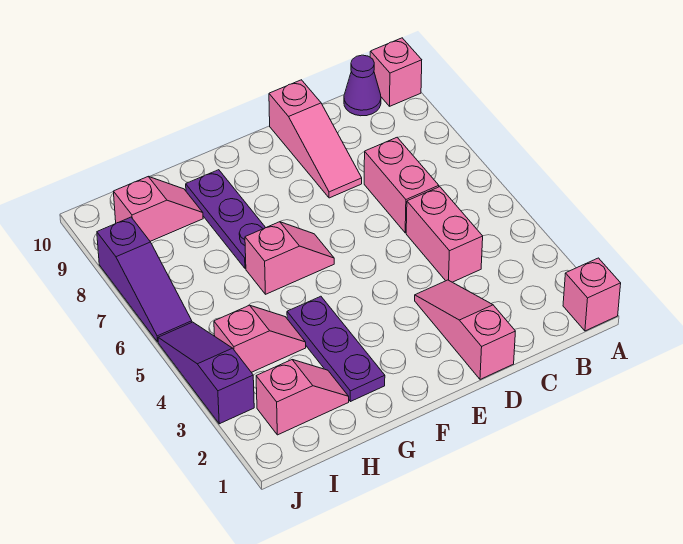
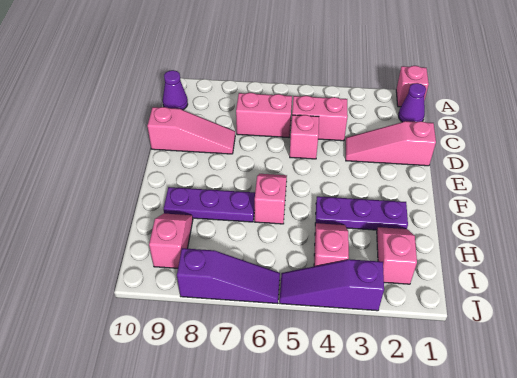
pink 1x1 brick [370,38,422,106] -> pink 1x1 brick moved to [290,115,319,159]
none -> purple 1x1 cone [398,83,426,122]

